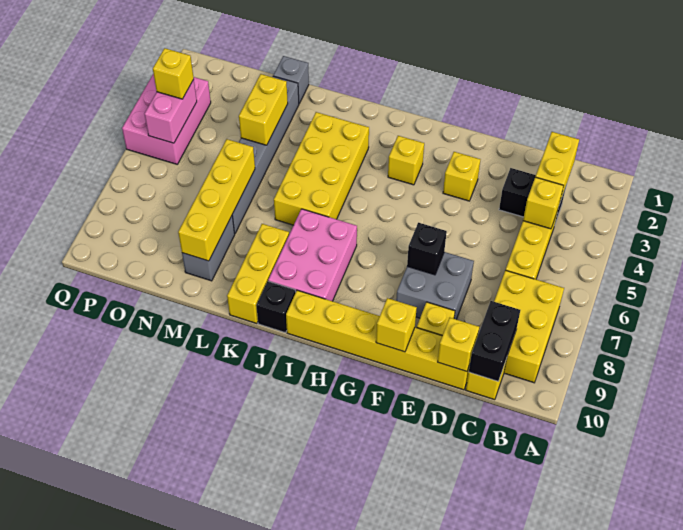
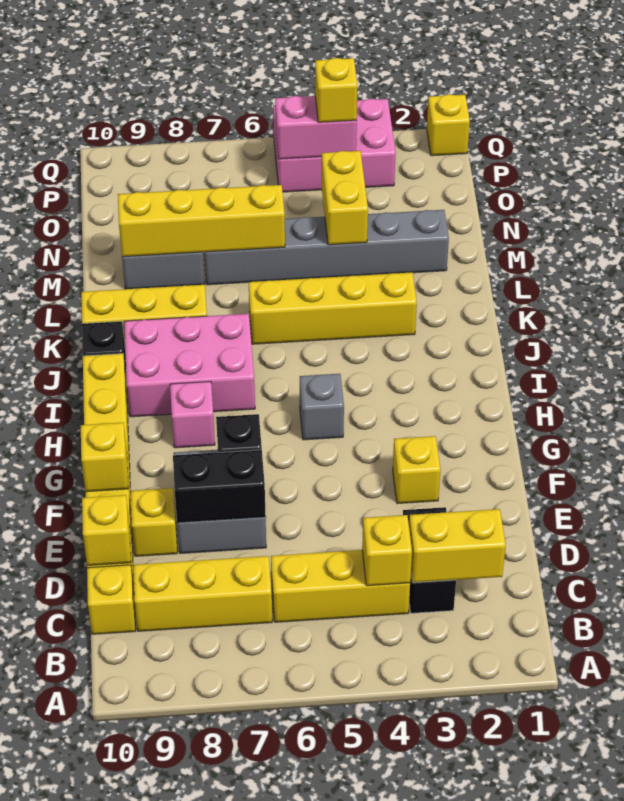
yellow 2x3 brick [494,270,564,383] -> yellow 1x3 brick [133,556,272,631]
black 1x2 brick [469,301,520,381] -> black 1x2 brick moved to [173,450,266,522]
yellow 1x1 brick [388,136,424,185] -> yellow 1x1 brick moved to [427,94,470,156]
none -> pink 1x1 brick [170,381,215,448]
yellow 2x4 brick [274,112,369,225] -> yellow 1x4 brick [249,272,417,344]
grey 1x1 brick [273,56,309,103] -> grey 1x1 brick moved to [300,374,344,440]
yellow 1x2 brick [239,74,288,145] -> yellow 1x2 brick turned to [322,151,368,245]

